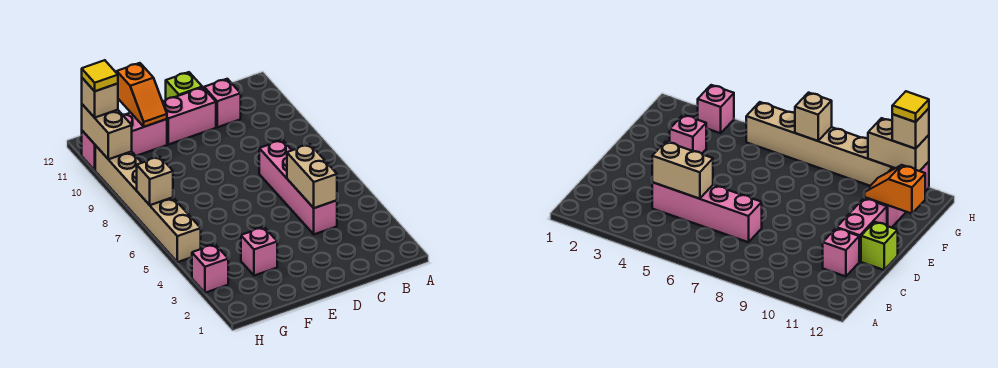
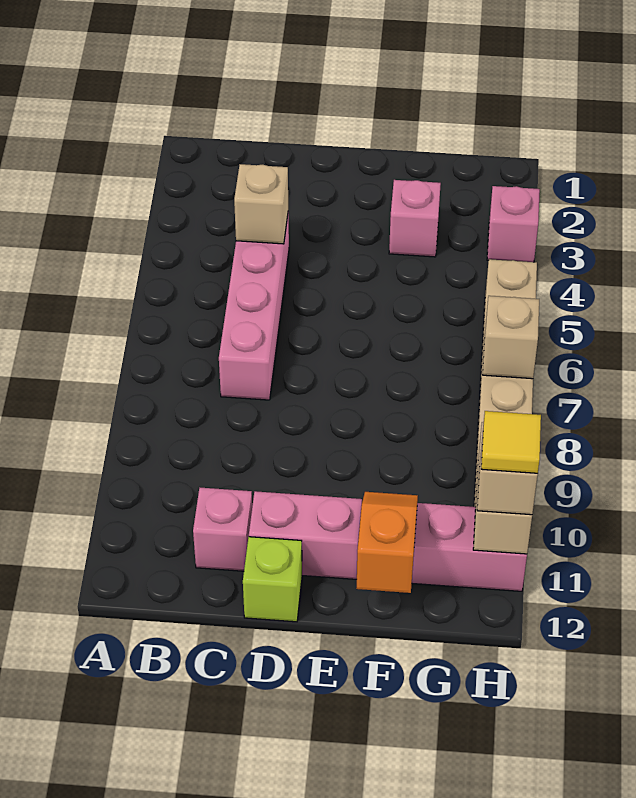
tan 1x2 brick [287,144,337,208] -> tan 1x1 brick [234,164,288,244]

